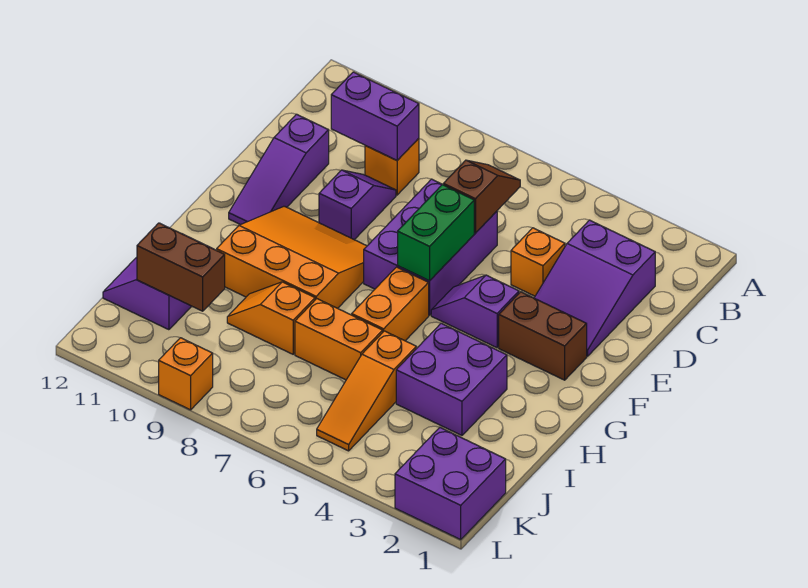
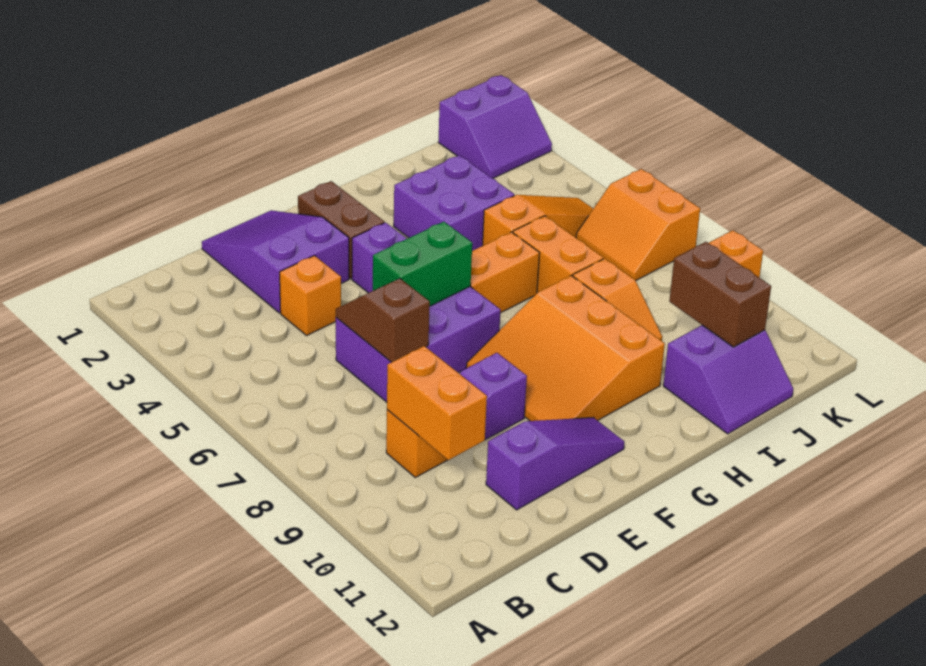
purple 2x3 slope [534,220,655,356] -> purple 2x3 slope turned to [202,210,349,313]
brown 1x2 slope [443,160,520,233] -> brown 1x2 slope turned to [336,279,430,362]
purple 1x2 brick [331,72,419,160] -> orange 1x2 brick [387,346,487,460]
purple 2x2 brick [395,427,506,540] -> purple 2x2 slope [438,75,552,178]
none -> orange 2x2 slope [576,169,700,281]

